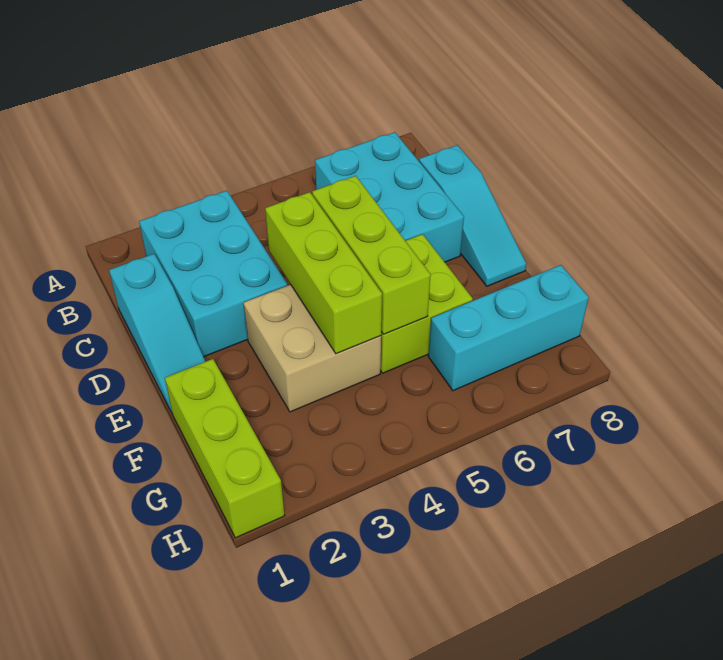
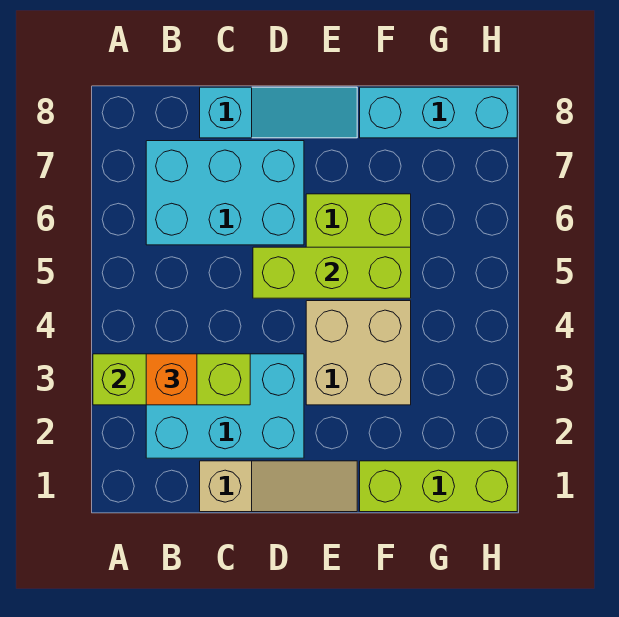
none -> orange 1x1 brick [146,354,197,405]
cyan 1x3 slope [109,254,206,412] -> tan 1x3 slope [200,461,357,512]
lime 1x3 brick [265,192,382,354] -> lime 1x3 brick moved to [93,354,250,405]
cyan 1x3 brick [428,265,589,391] -> cyan 1x3 brick turned to [360,87,517,138]

